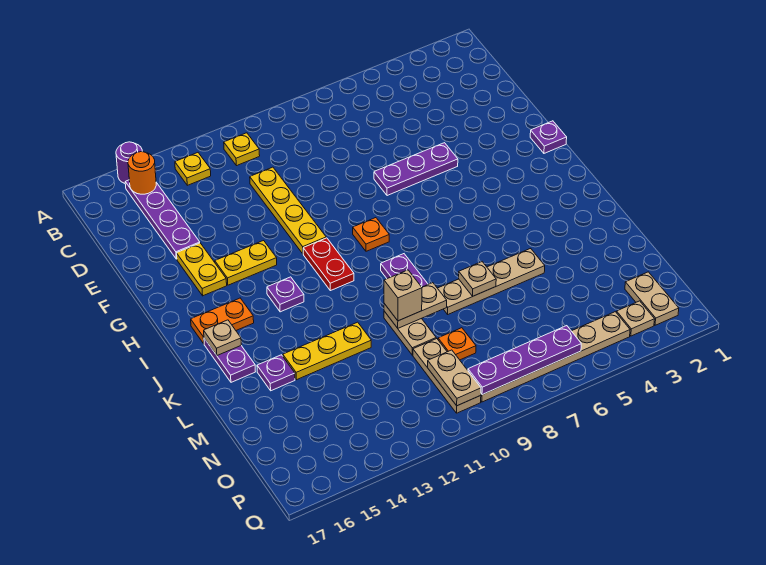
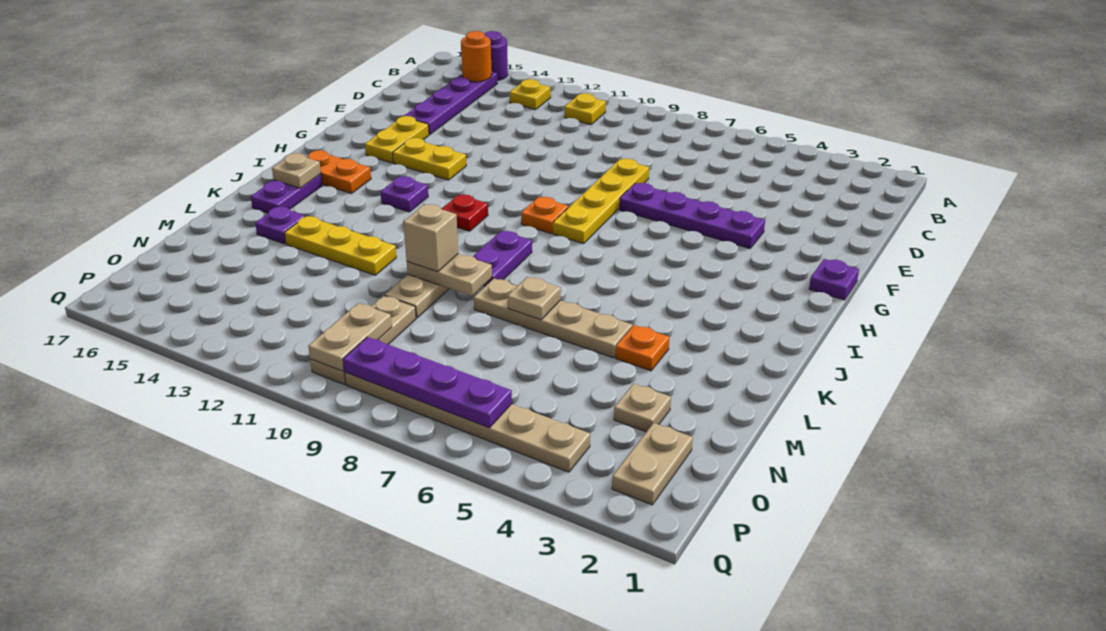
yellow 1x4 plate [250,167,326,254] -> yellow 1x4 plate moved to [553,159,649,244]
purple 1x3 plate [374,143,458,196] -> purple 1x4 plate [619,183,765,249]
red 1x2 plate [303,238,354,291] -> red 1x1 plate [442,195,488,231]
orange 1x1 plate [438,328,476,360] -> orange 1x1 plate moved to [616,325,669,371]
tan 1x1 plate [616,301,655,336] -> tan 1x1 plate moved to [614,384,671,432]

